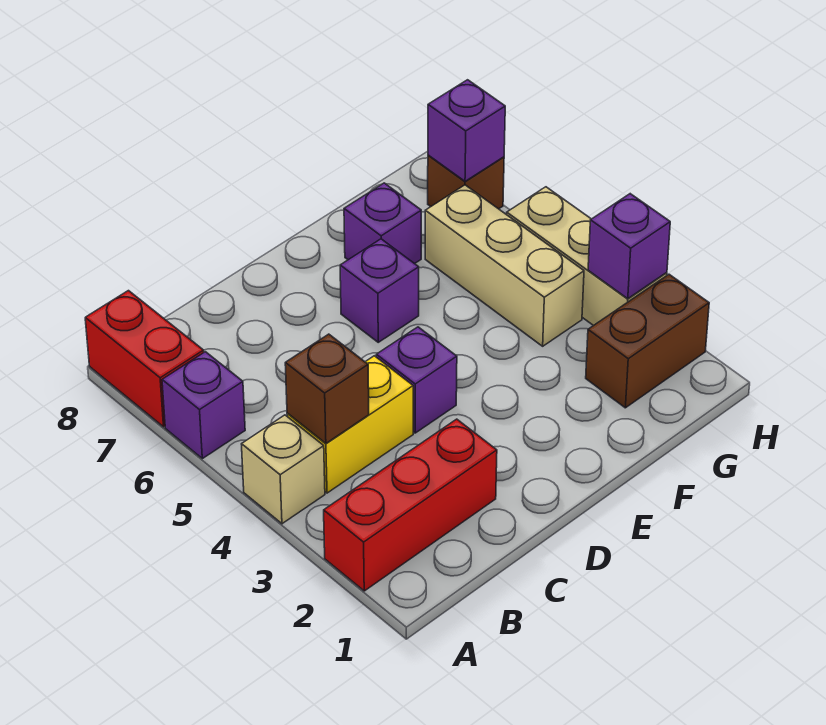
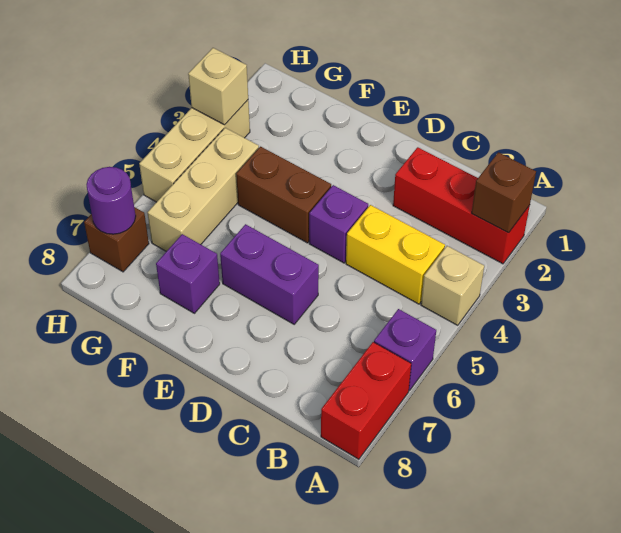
brown 1x1 brick [285,334,369,443] -> brown 1x1 brick moved to [472,152,536,233]
purple 1x1 brick [340,239,419,342] -> purple 1x2 brick [220,224,319,324]
brown 1x2 brick [586,274,709,408] -> brown 1x2 brick moved to [236,147,331,243]
purple 1x1 brick [588,194,670,299] -> tan 1x1 brick [188,48,248,125]
purple 1x1 brick [428,80,505,181] -> purple 1x1 round brick [86,167,136,234]

